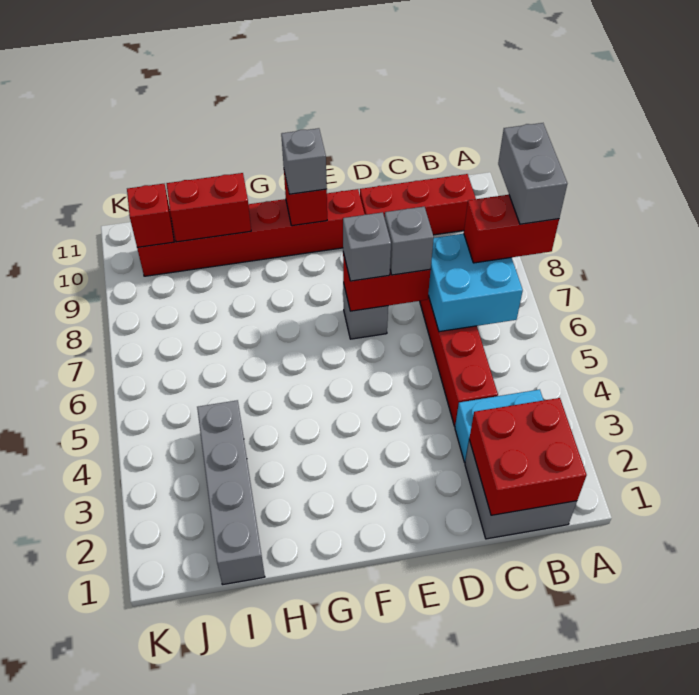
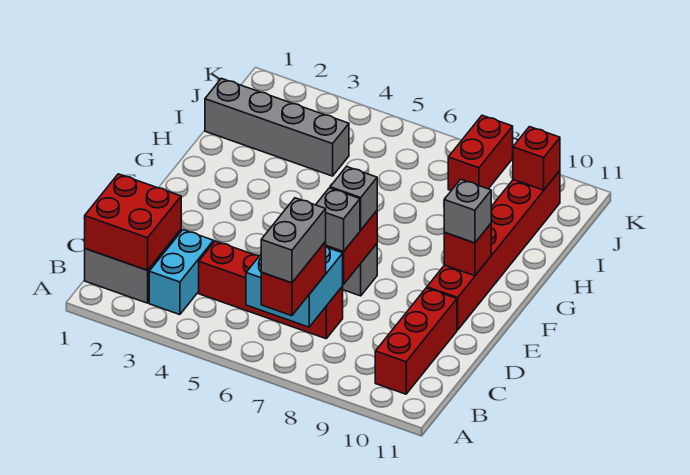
grey 1x2 brick [498,123,567,224] -> grey 1x2 brick turned to [261,198,326,283]
red 1x2 brick [167,173,251,242] -> red 1x2 brick moved to [448,115,513,190]

